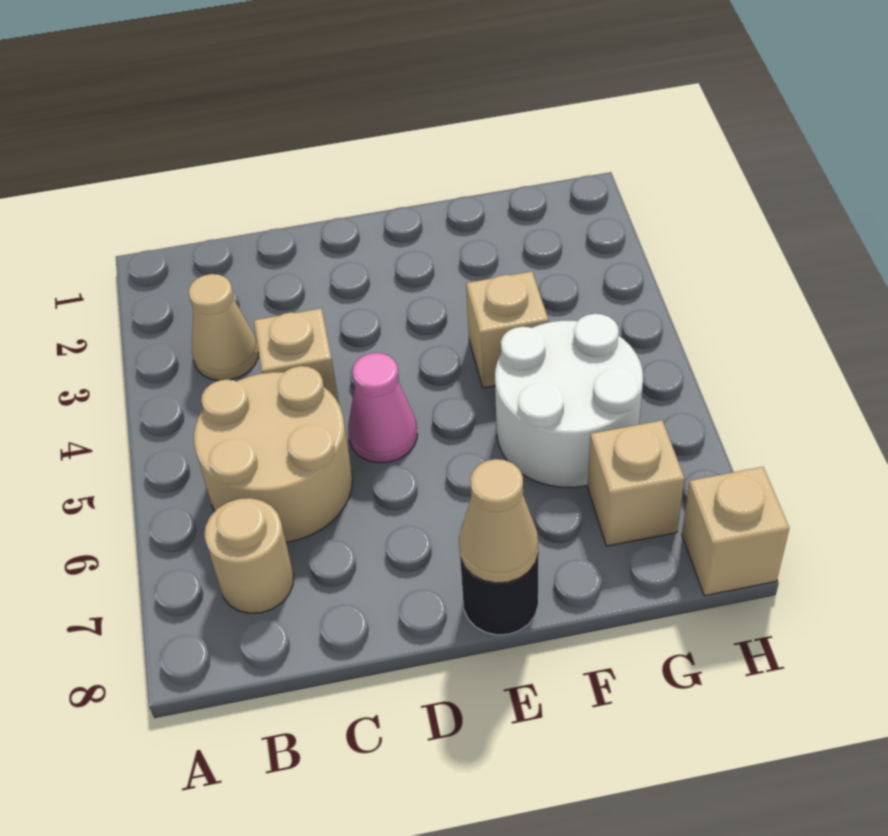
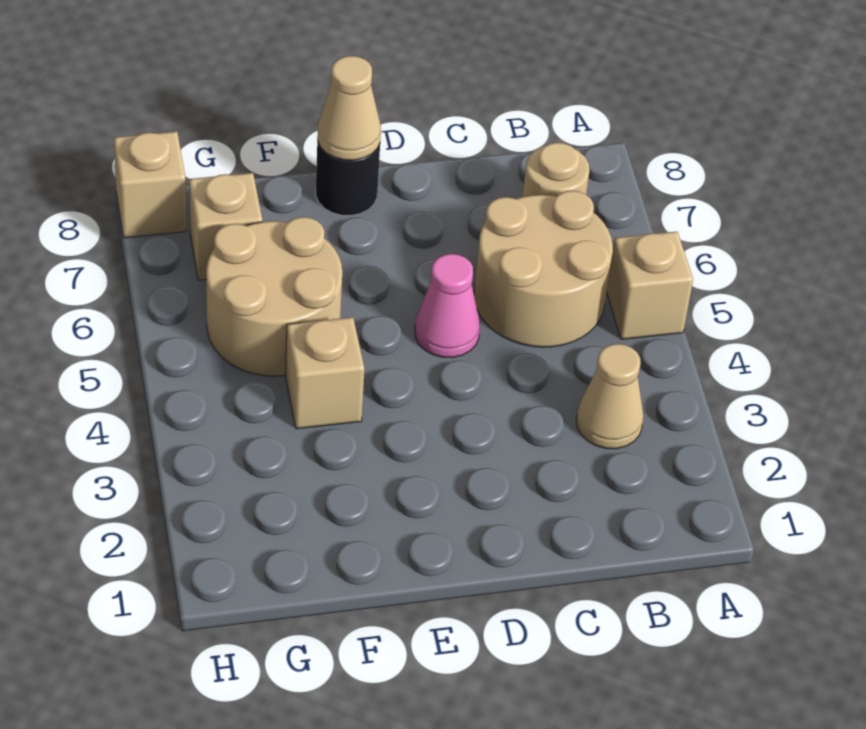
tan 1x1 brick [254,308,339,404] -> tan 1x1 brick moved to [607,232,693,339]
white 2x2 round brick [495,314,643,487] -> tan 2x2 round brick [206,217,342,376]

